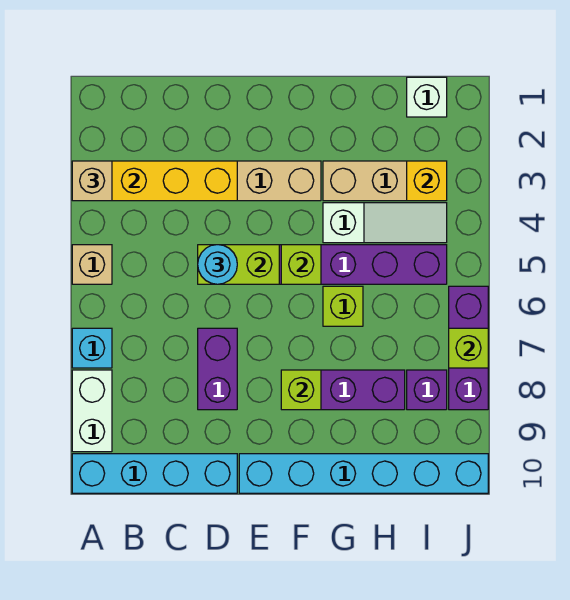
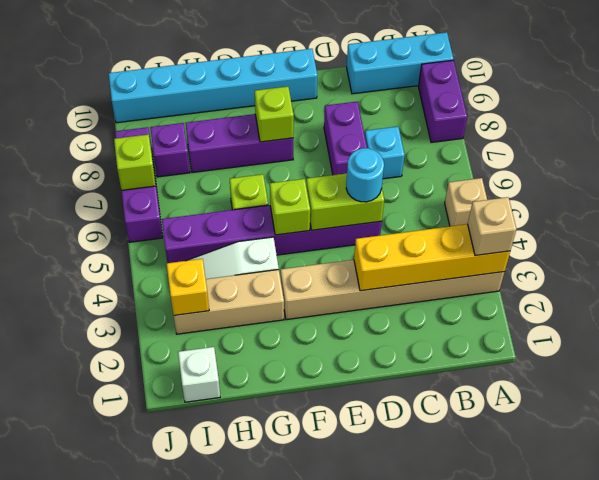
cyan 1x1 brick [72,328,112,368] -> cyan 1x1 brick moved to [365,127,405,179]
white 1x2 brick [72,370,112,452] -> purple 1x2 brick [419,60,467,142]
cyan 1x4 brick [72,454,237,493] -> cyan 1x3 brick [347,32,453,94]

